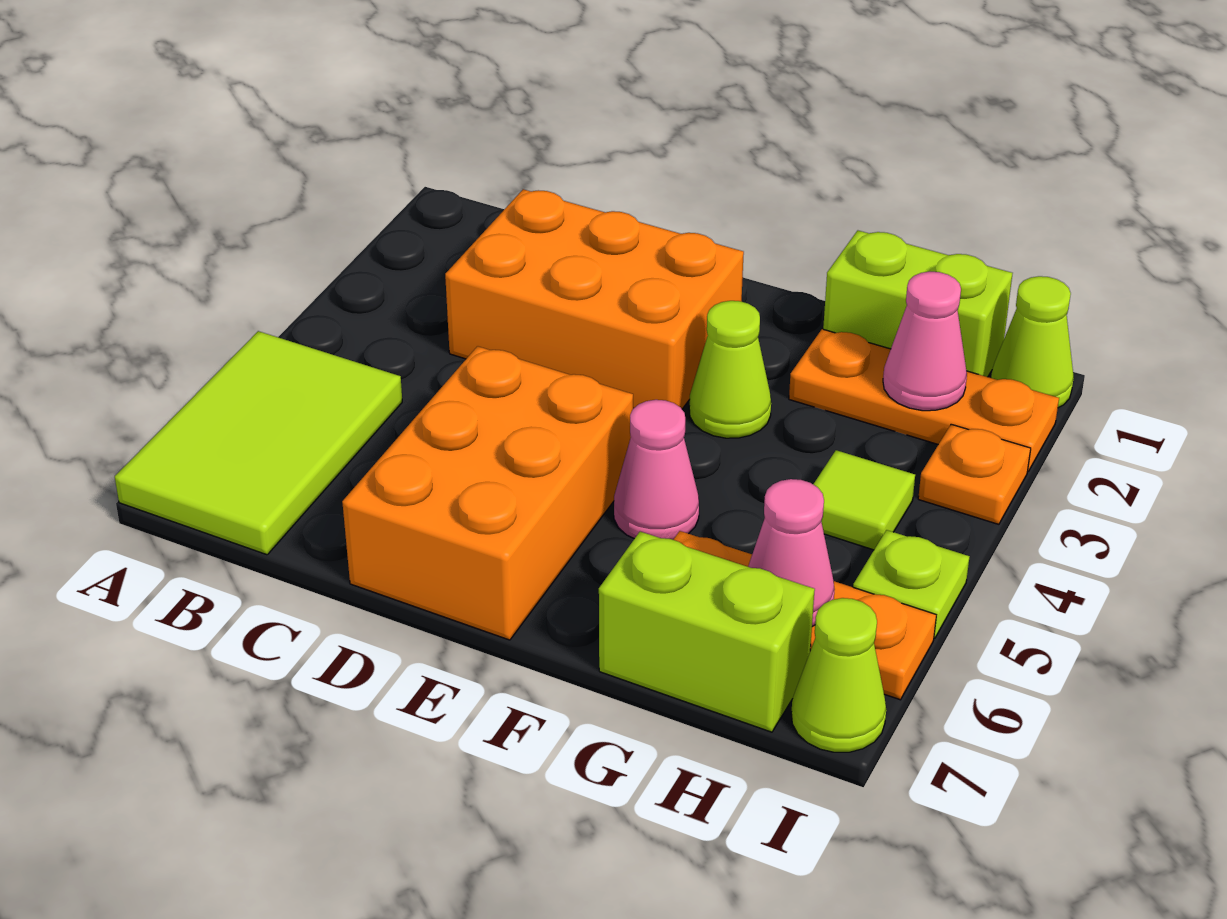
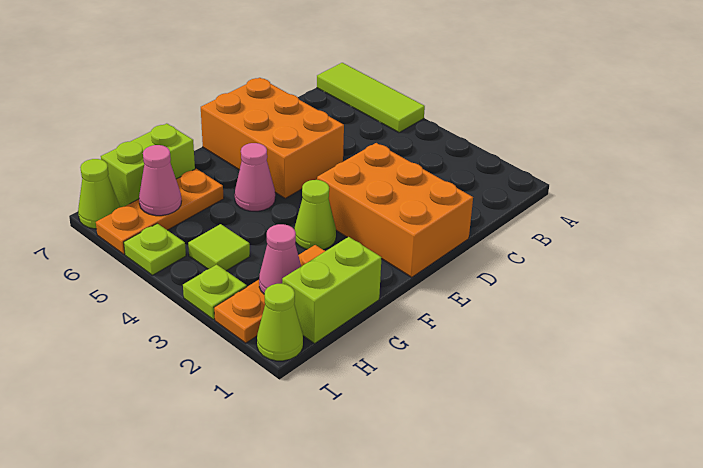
lime 2x3 tile [115,331,402,555] -> lime 1x3 tile [317,63,425,133]
orange 2x3 brick [445,189,744,409] -> orange 2x3 brick turned to [317,143,473,277]
orange 1x1 plate [918,424,1031,524] -> lime 1x1 plate [183,265,247,320]

